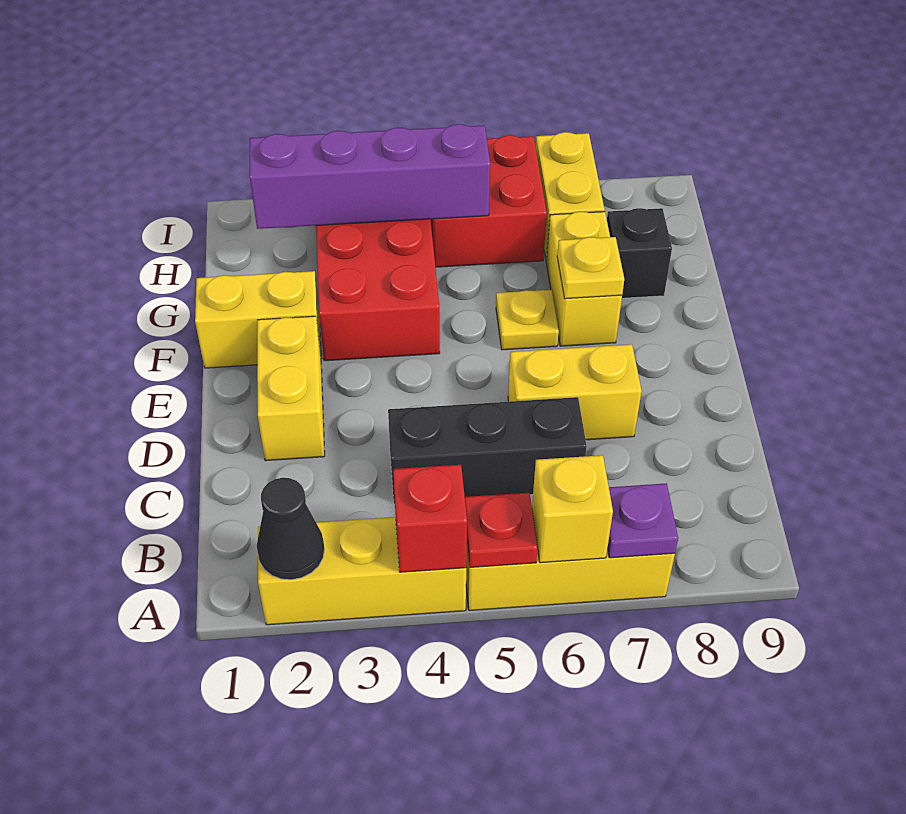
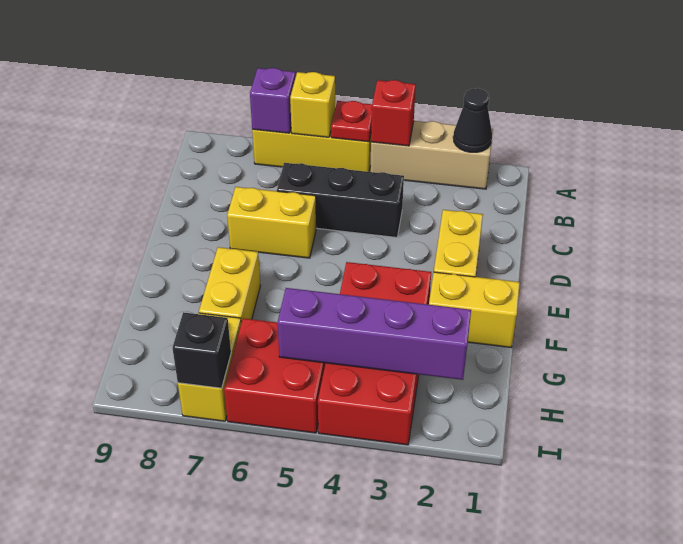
yellow 1x3 brick [258,517,466,625] -> tan 1x3 brick [370,121,493,189]
purple 1x1 plate [608,483,678,558] -> purple 1x1 brick [250,68,295,133]
yellow 1x1 plate [496,290,559,350] -> none
yellow 1x1 plate [557,237,624,299] -> none
black 1x1 brick [607,208,672,298] -> black 1x1 brick moved to [173,312,231,388]

